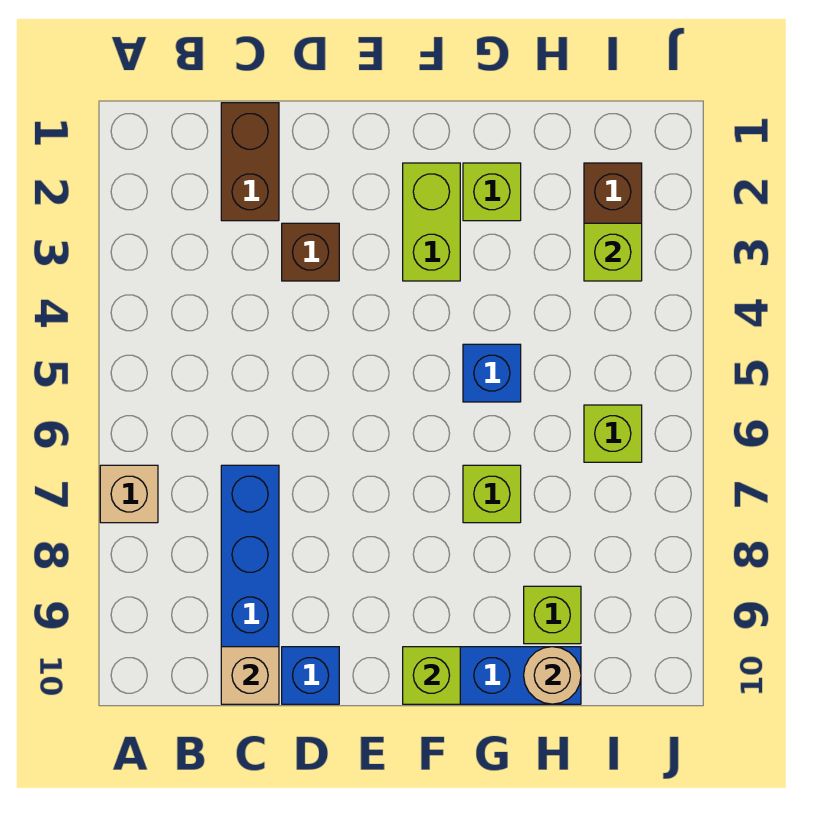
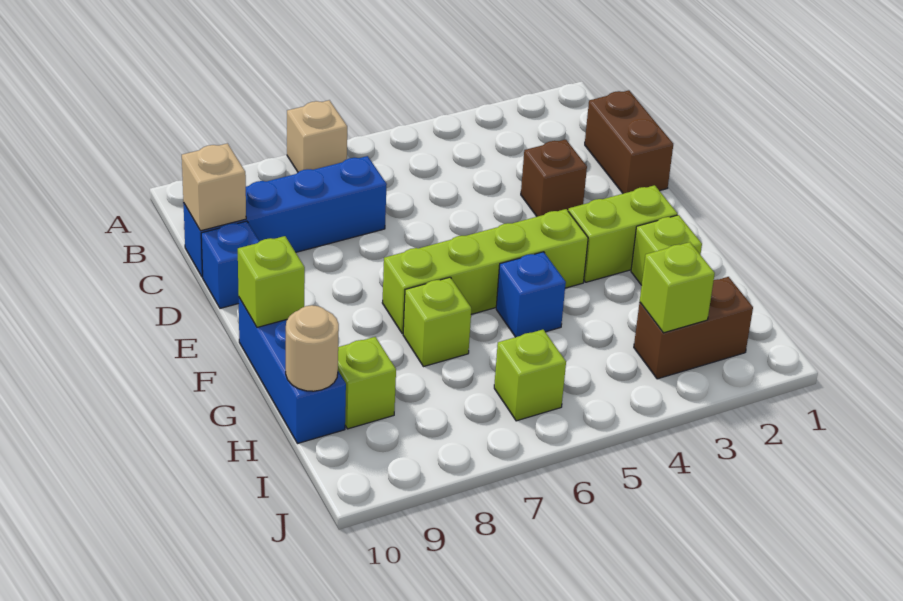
brown 1x2 brick [221,103,279,221] -> brown 1x2 brick turned to [585,90,673,194]
none -> lime 1x4 brick [382,209,588,334]

